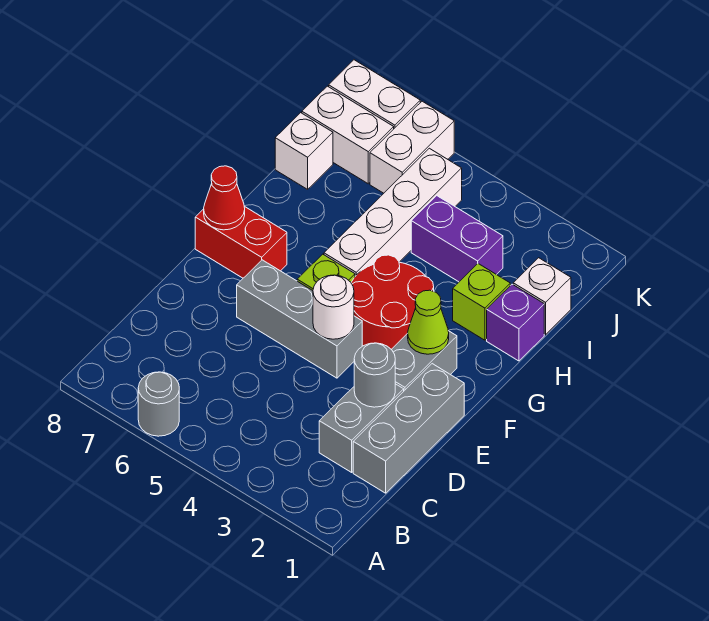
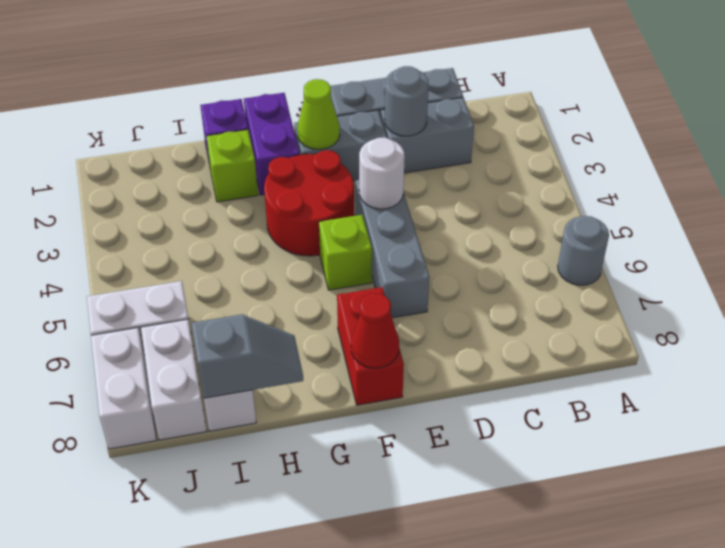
white 1x4 brick [324,148,462,276] -> none
none -> grey 1x2 slope [191,314,303,398]
white 1x1 brick [513,258,571,334] -> none
purple 1x2 brick [411,196,503,282] -> purple 1x2 brick moved to [244,93,300,195]

